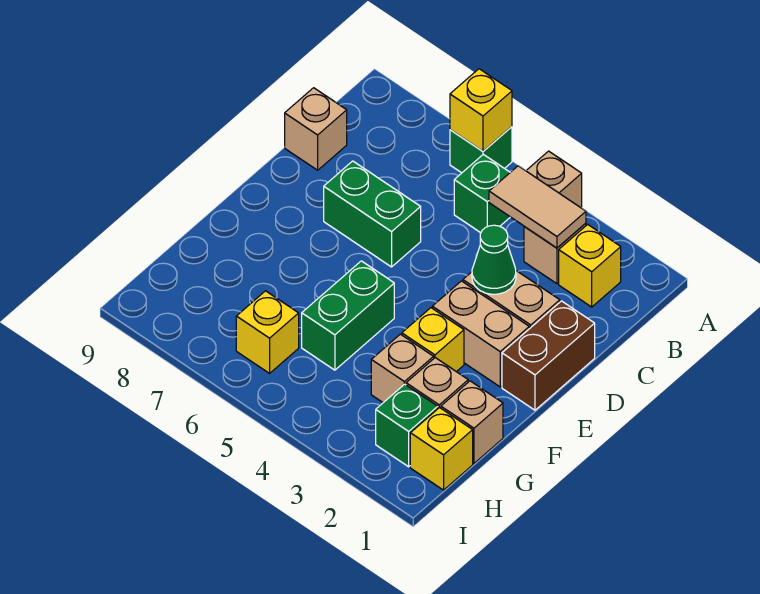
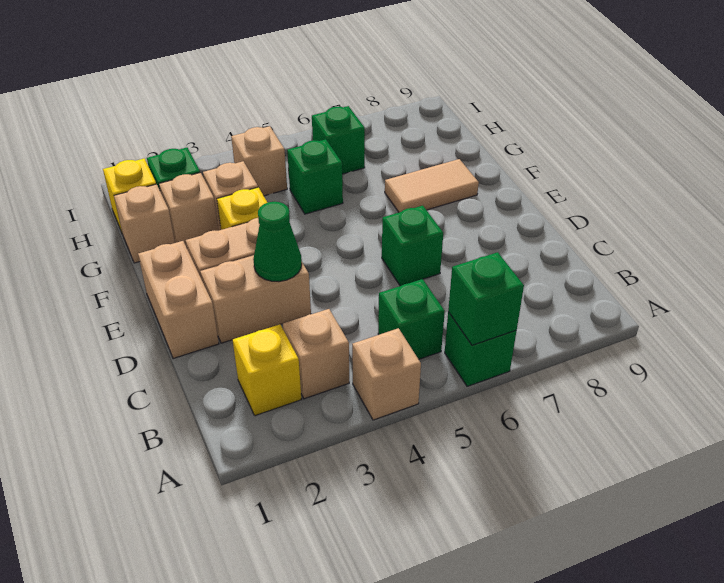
yellow 1x1 brick [450,69,512,151] -> green 1x1 brick [448,252,524,345]
tan 1x2 tile [489,166,586,248] -> tan 1x2 tile moved to [385,159,479,212]
tan 1x1 brick [285,88,347,170] -> tan 1x1 brick moved to [231,126,287,196]
brown 1x2 brick [502,301,595,410] -> tan 1x2 brick [138,241,219,359]
green 1x2 brick [324,161,421,267] -> green 1x1 brick [382,206,443,286]
green 1x2 brick [302,261,394,370] -> green 1x1 brick [287,139,343,214]
yellow 1x1 brick [236,291,299,373] -> green 1x1 brick [312,106,365,174]

